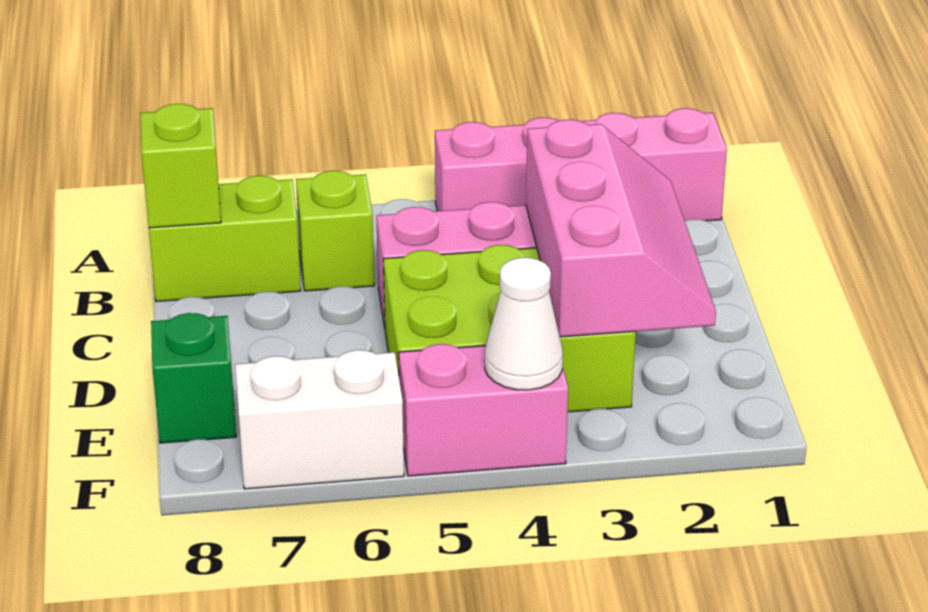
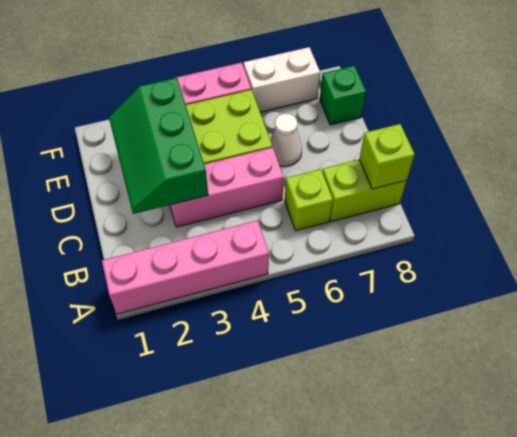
pink 2x3 slope [526,120,716,337] -> green 2x3 slope [109,78,208,214]
white 1x1 cone [485,258,563,390] -> white 1x1 cone moved to [270,114,302,166]

